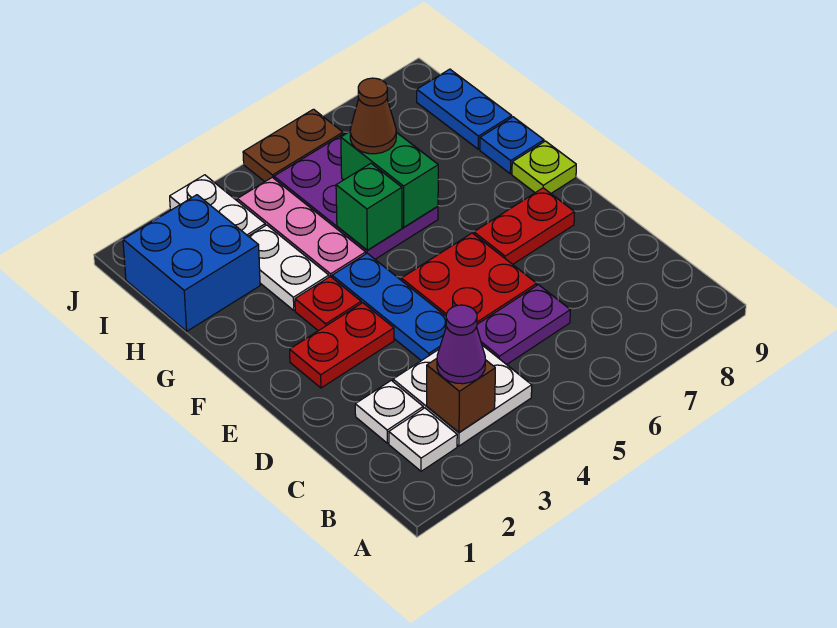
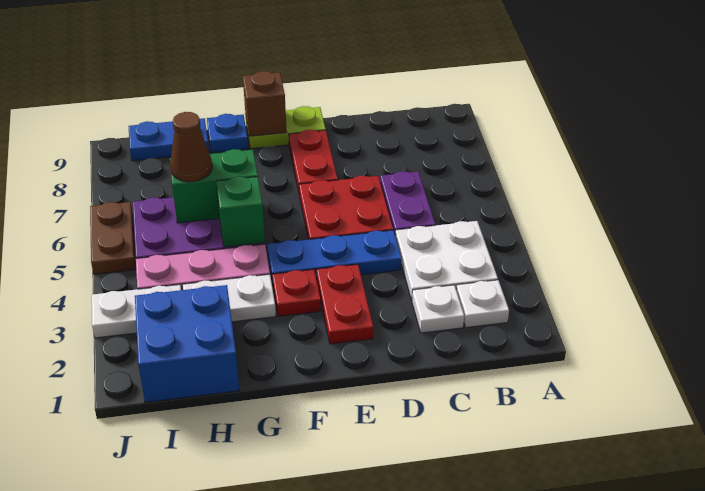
brown 1x1 brick [427,359,495,432] -> brown 1x1 brick moved to [243,71,287,136]
purple 1x1 cone [437,305,485,384] -> none
lime 1x1 plate [512,141,576,193] -> lime 1x2 plate [246,106,326,149]

